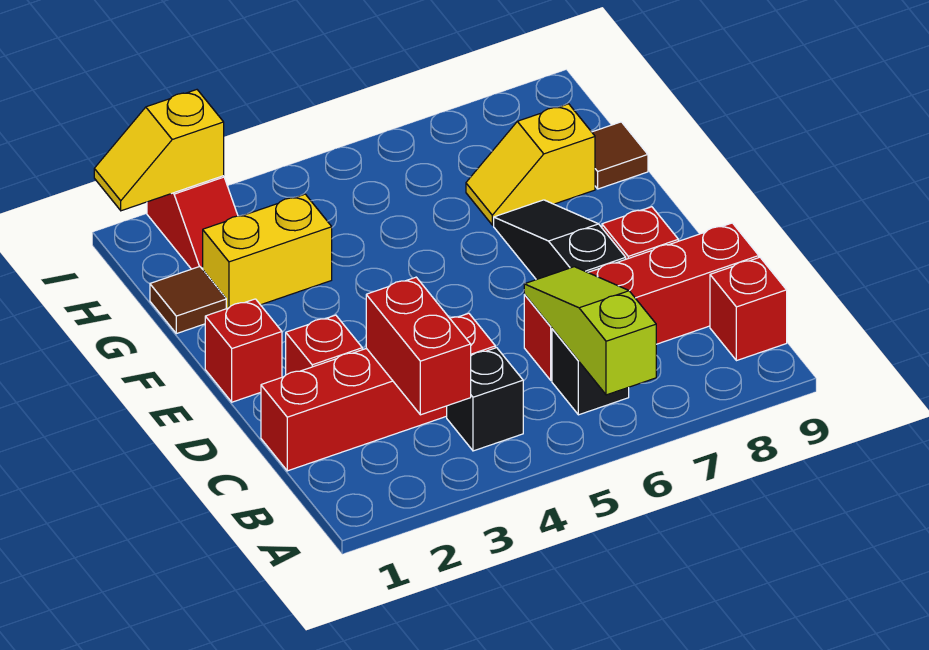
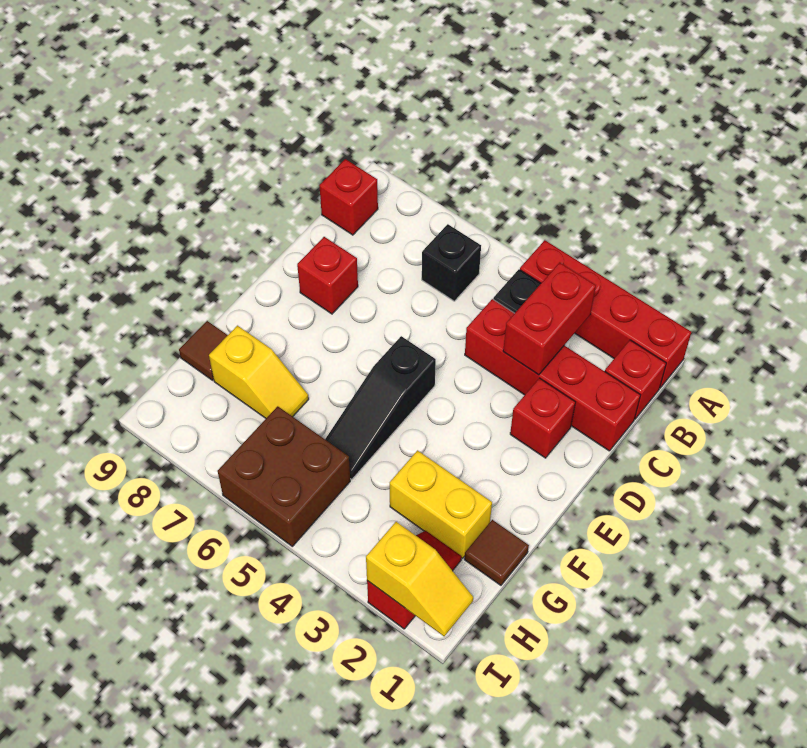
lime 1x3 slope [524,267,656,395] -> none
red 1x4 brick [524,223,759,380] -> red 1x4 brick moved to [520,240,691,388]
black 1x3 slope [494,200,626,280] -> black 1x3 slope moved to [325,336,436,479]
red 1x1 brick [205,299,282,402] -> red 1x1 brick moved to [605,340,666,419]
none -> brown 2x2 brick [218,406,350,546]

